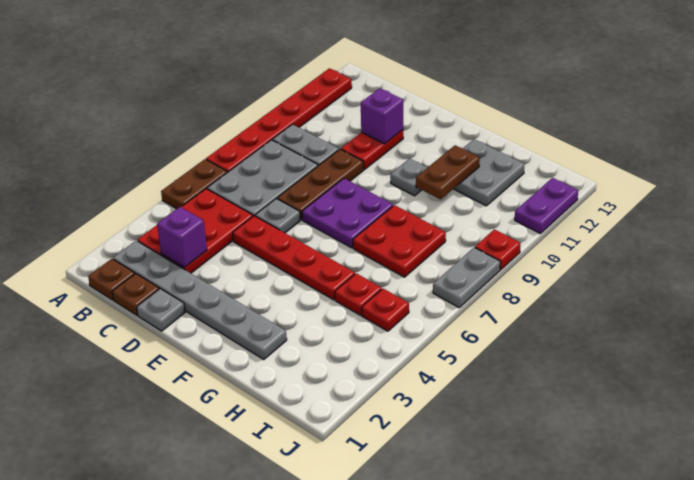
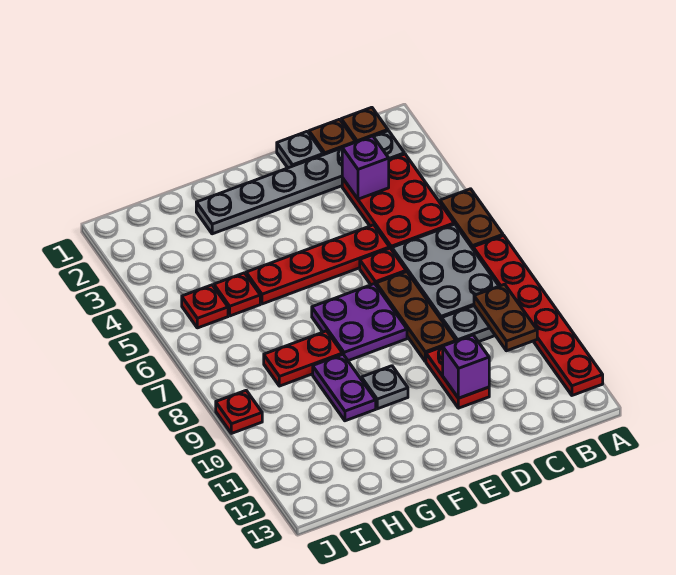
grey 1x1 plate [255,198,300,233] -> red 1x1 plate [360,248,406,285]
red 2x2 plate [353,205,446,277] -> red 1x2 plate [264,331,342,386]
brown 1x2 plate [416,145,480,199] -> brown 1x2 plate moved to [474,284,537,351]
grey 2x2 plate [454,139,525,206] -> none
grey 1x2 plate [433,247,500,307] -> none
purple 1x2 plate [515,178,578,233] -> purple 1x2 plate moved to [313,354,376,421]

